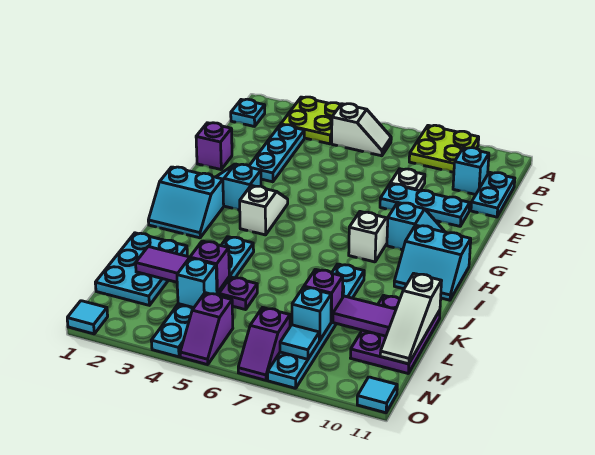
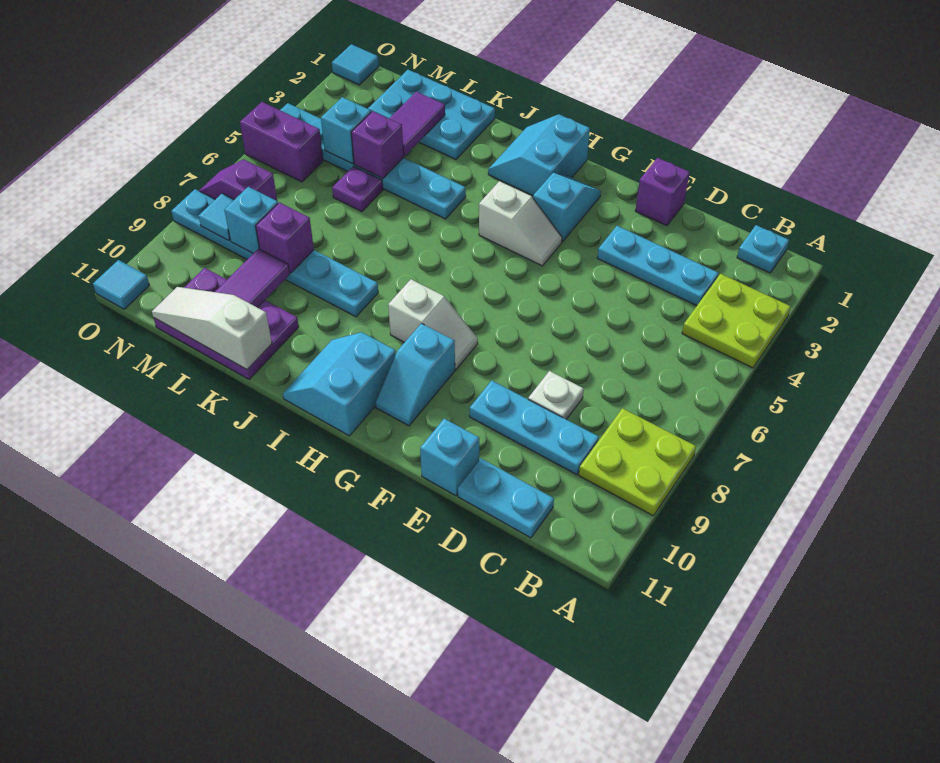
white 1x2 slope [332,104,391,156] -> none
cyan 1x1 brick [453,148,489,195] -> cyan 1x1 brick moved to [420,419,479,496]
cyan 1x3 plate [380,184,470,226] -> cyan 1x3 plate turned to [470,381,599,475]
purple 1x2 slope [180,293,233,365] -> purple 1x2 brick [240,102,323,182]

